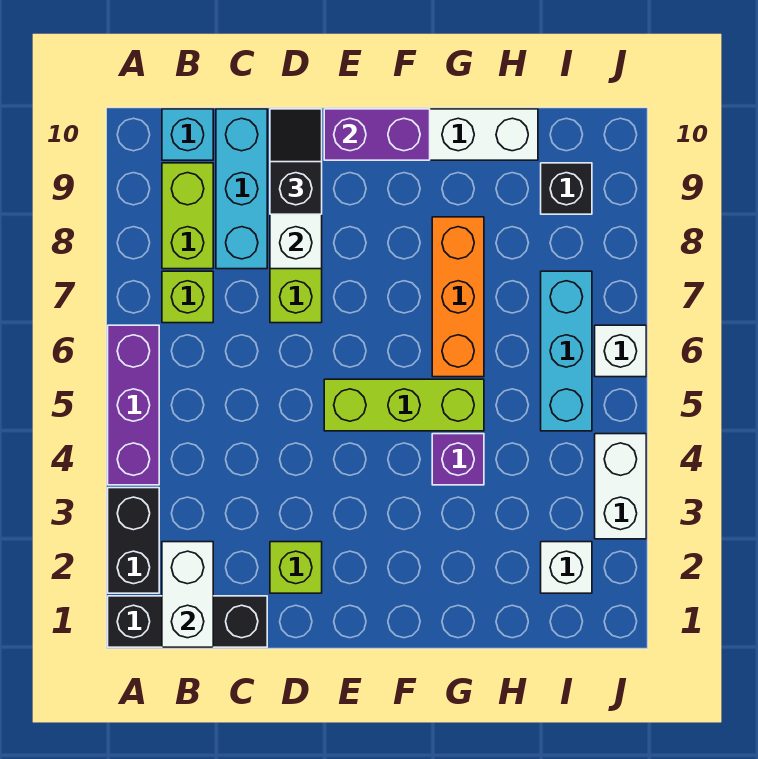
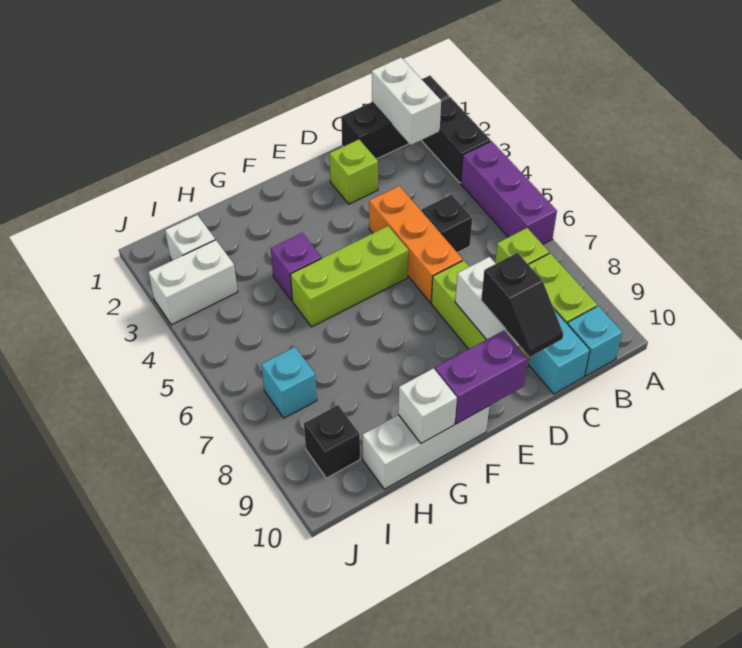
none -> black 1x1 brick [422,194,472,253]
orange 1x3 brick [432,217,484,377] -> orange 1x3 brick moved to [369,186,463,303]
cyan 1x3 brick [541,271,592,431] -> cyan 1x1 brick [261,347,317,418]
white 1x2 brick [595,434,646,539] -> white 1x2 brick turned to [149,240,238,325]
white 1x1 brick [595,325,646,377] -> white 1x1 brick moved to [398,368,457,443]

